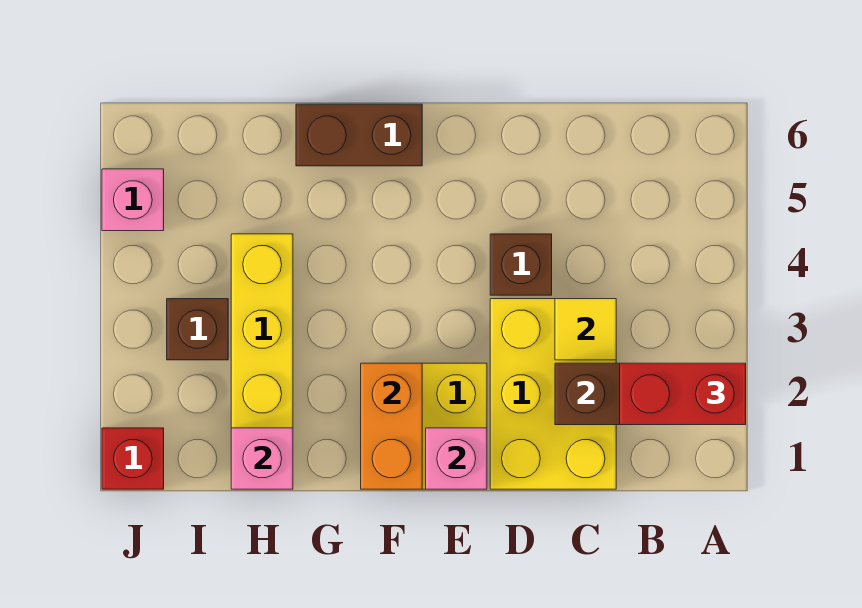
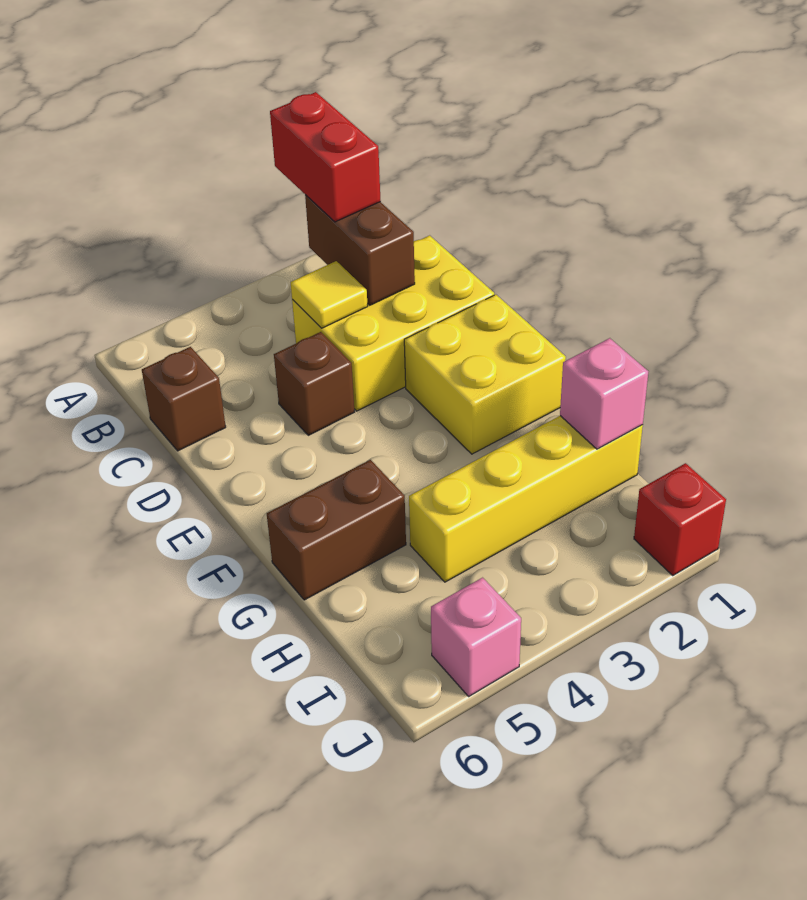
pink 1x1 brick [426,428,487,489] -> none
orange 1x2 brick [361,363,422,489] -> none
brown 1x2 brick [296,104,422,166] -> brown 1x2 brick turned to [267,460,406,600]
brown 1x1 brick [167,299,228,360] -> brown 1x1 brick moved to [142,347,226,451]

